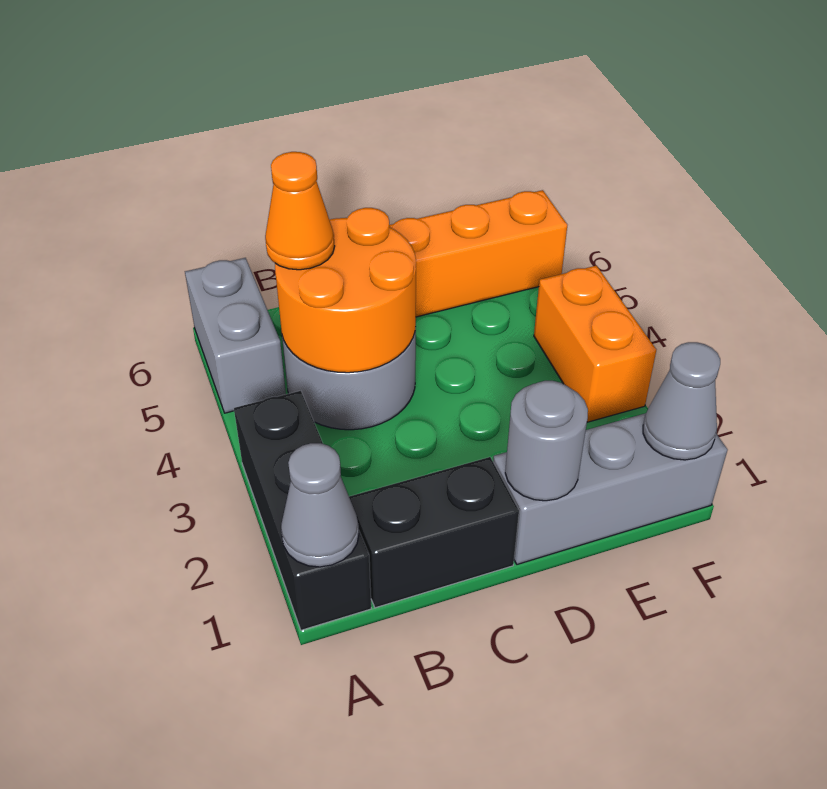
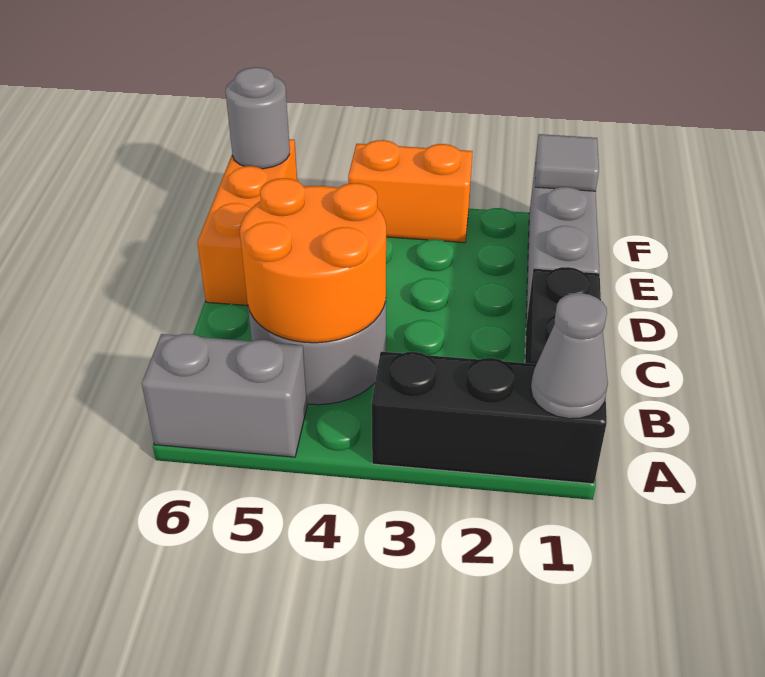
orange 1x1 cone [265,152,335,270] -> none
grey 1x1 round brick [505,381,588,501] -> grey 1x1 round brick moved to [225,67,290,169]
grey 1x1 cone [643,342,720,460] -> grey 1x1 tile [535,134,599,191]

